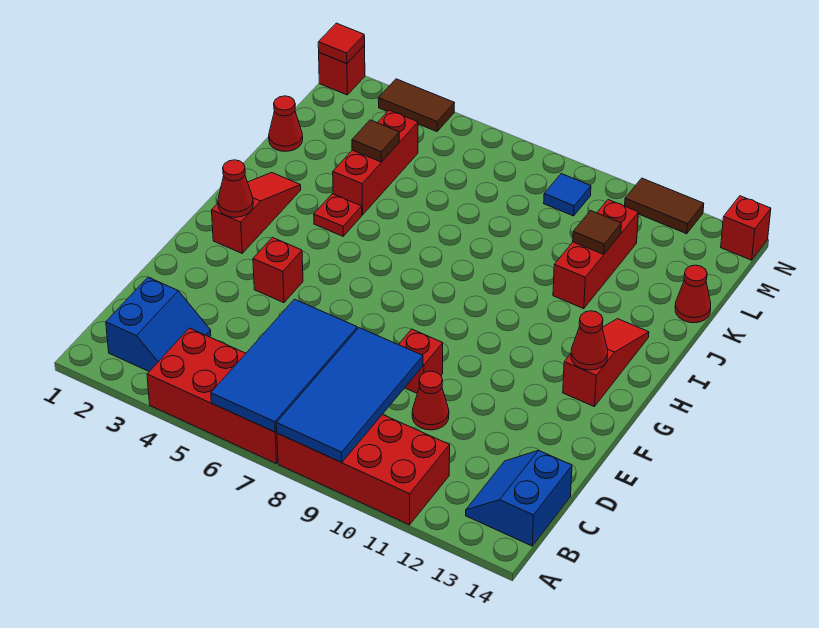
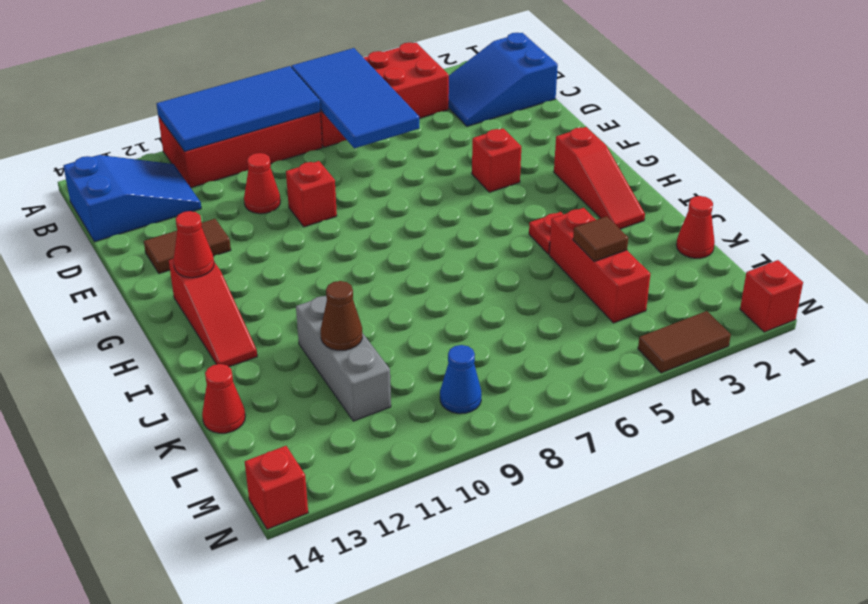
blue 2x4 tile [277,328,423,463] -> blue 2x4 tile turned to [157,66,320,152]
blue 2x2 slope [106,277,211,371] -> blue 2x3 slope [448,33,558,126]
blue 2x2 slope [466,450,572,546] -> blue 2x3 slope [63,155,201,242]
red 1x1 cone [218,160,253,217] -> none
red 1x3 brick [553,200,639,309] -> grey 1x3 brick [296,296,391,421]
brown 1x1 tile [573,211,621,254] -> brown 1x1 cone [321,281,362,350]
blue 1x1 tile [544,174,591,216] -> blue 1x1 cone [440,345,482,414]
red 1x1 tile [318,23,365,63] -> none
brown 1x2 tile [625,178,704,234] -> brown 1x2 tile moved to [144,219,231,274]

